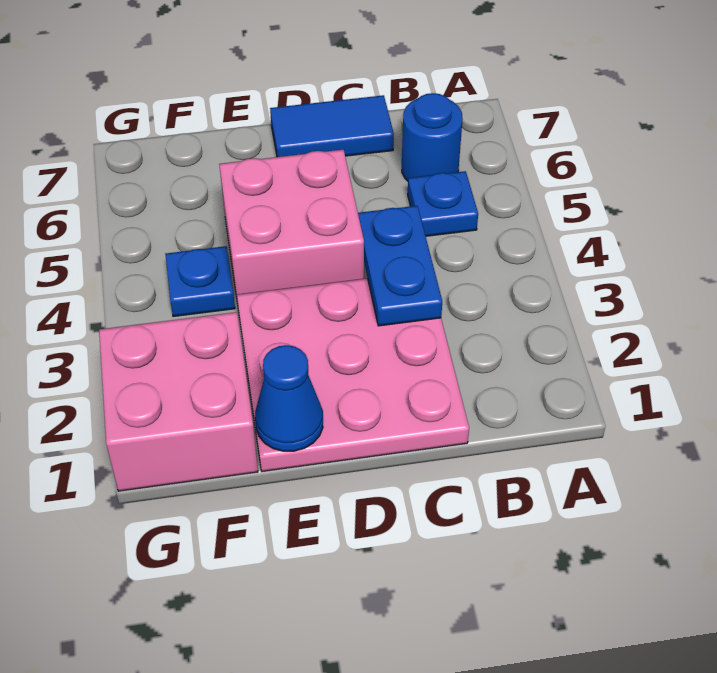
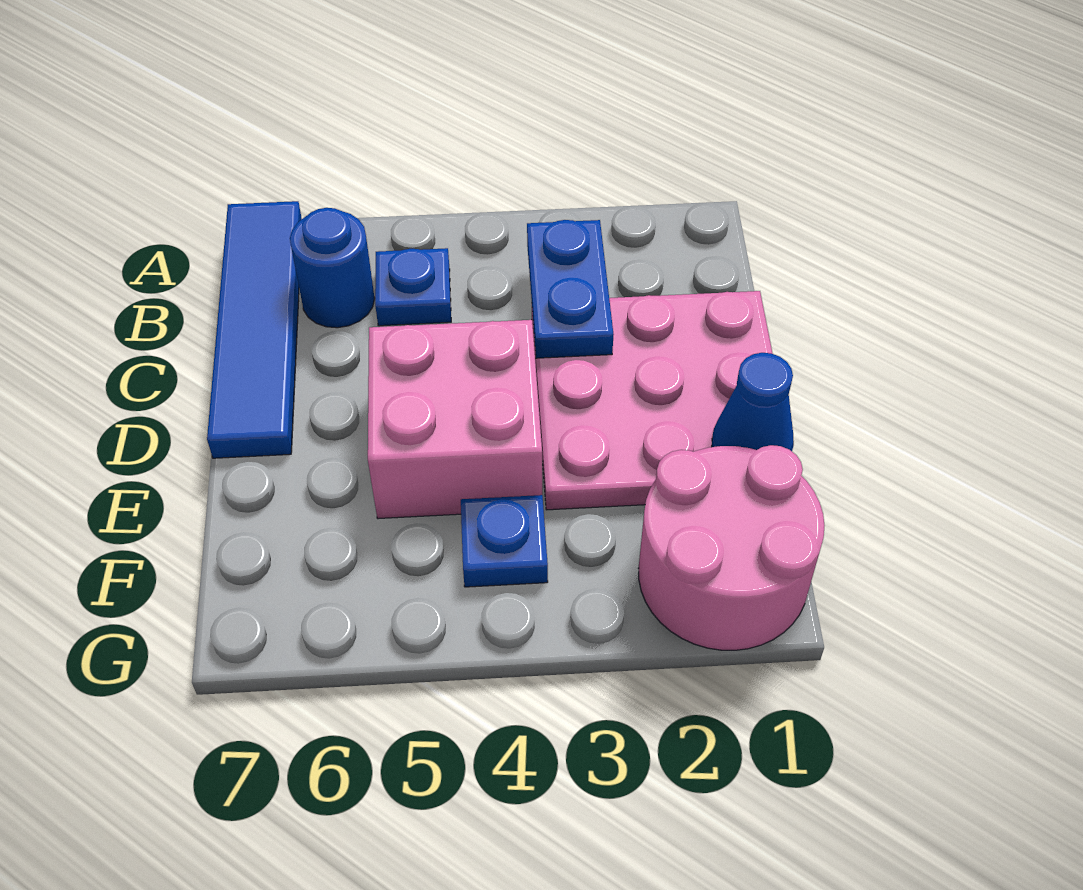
blue 1x2 plate [358,206,442,326] -> blue 1x2 plate turned to [527,220,614,358]
blue 1x2 tile [270,95,394,157] -> blue 1x4 tile [207,201,302,458]
pink 2x2 brick [99,312,258,491] -> pink 2x2 round brick [638,445,825,650]

